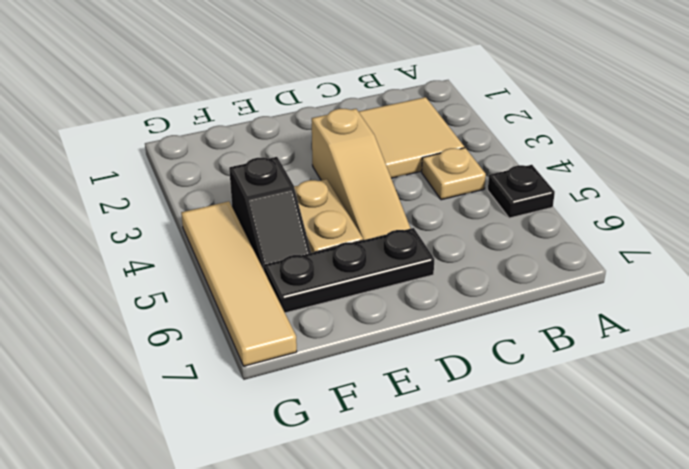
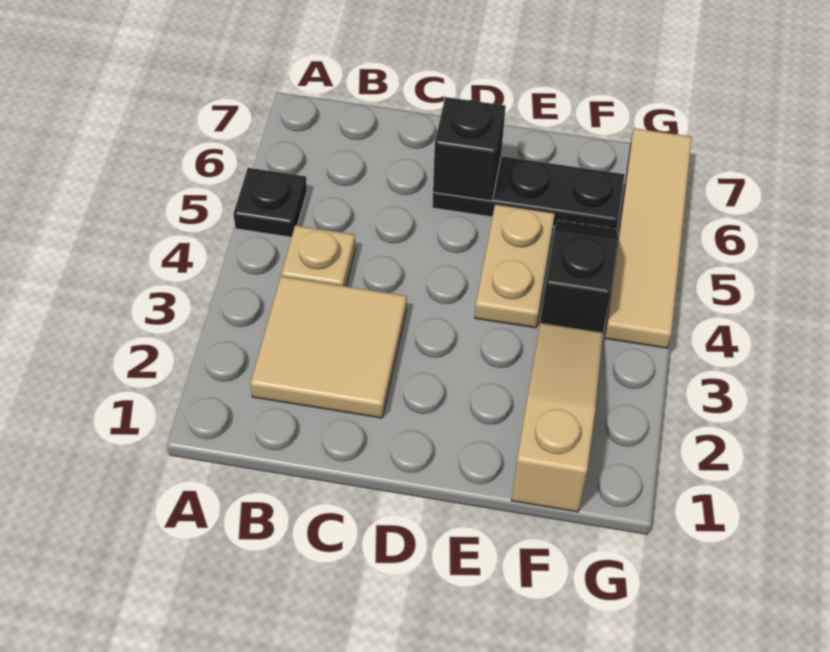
tan 1x3 slope [312,109,411,240] -> tan 1x3 slope moved to [511,323,603,512]
none -> black 1x1 brick [433,97,506,201]

